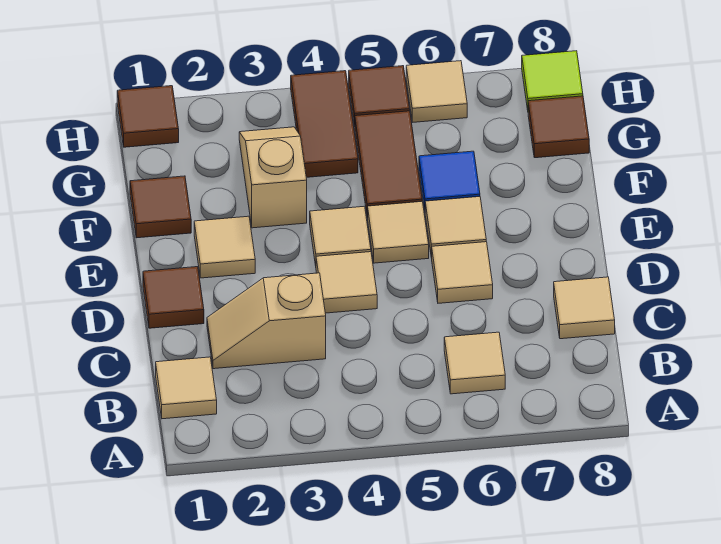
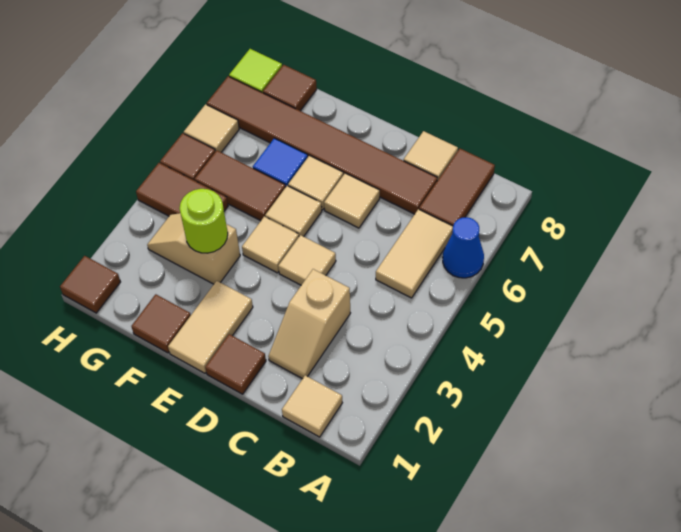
none -> blue 1x1 cone [443,217,484,278]
tan 1x1 tile [444,332,505,394] -> tan 1x2 tile [376,209,453,298]
none -> brown 1x2 tile [419,149,495,226]
none -> brown 1x6 tile [207,76,437,214]
tan 1x1 tile [194,216,255,278] -> tan 1x2 tile [168,281,253,373]
none -> lime 1x1 round brick [180,189,228,253]

